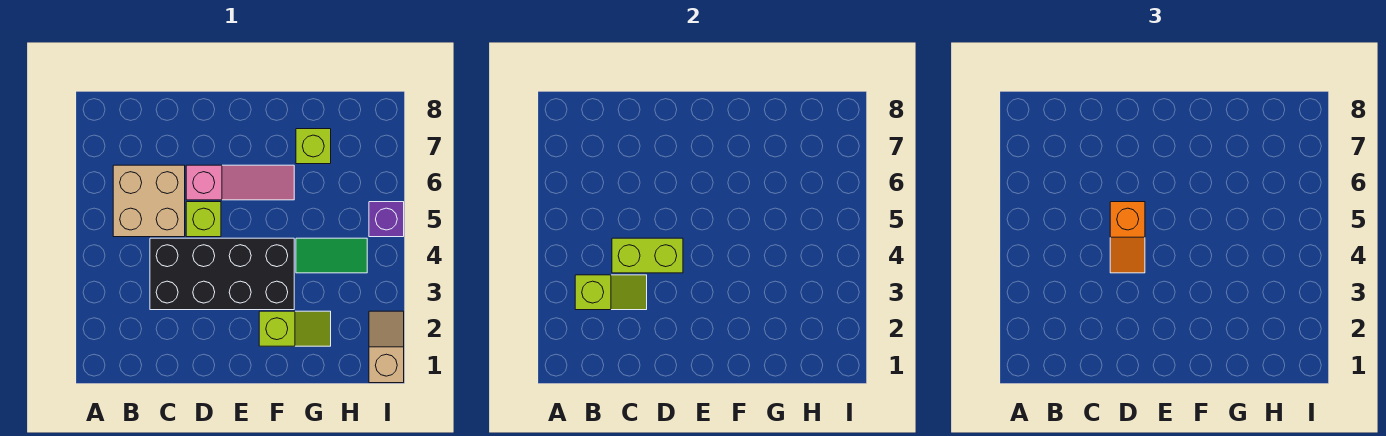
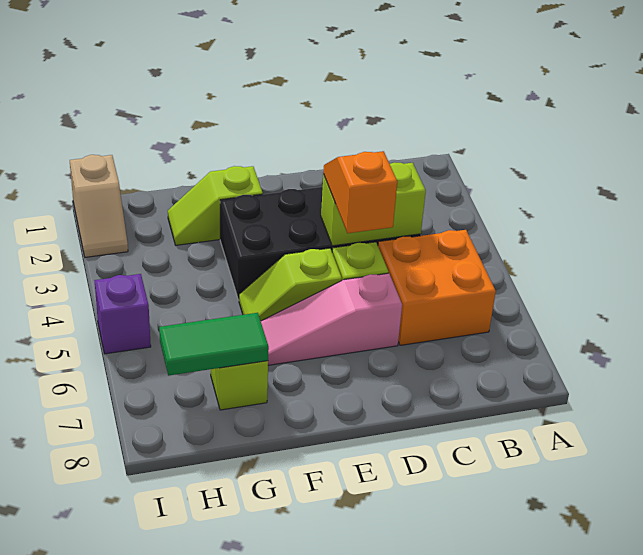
lime 1x2 slope [575,275,647,310] -> lime 1x2 slope moved to [239,248,342,321]
tan 2x2 brick [113,165,185,237] -> orange 2x2 brick [378,230,496,345]
green 1x2 tile [296,238,367,273] -> green 1x2 tile moved to [159,313,269,376]

